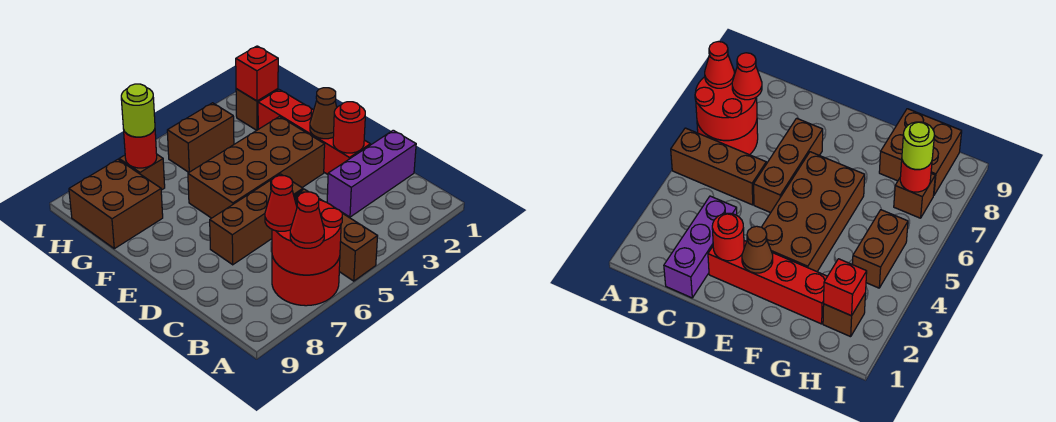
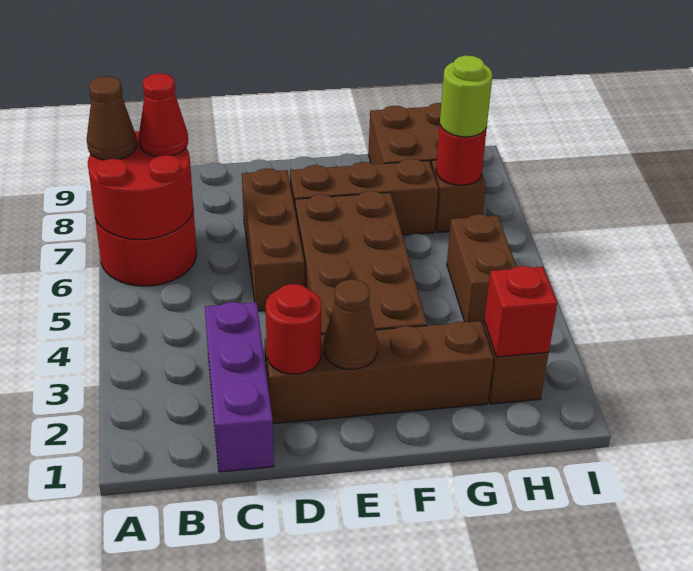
brown 1x3 brick [294,189,378,281] -> brown 1x3 brick moved to [290,159,438,235]
red 1x1 cone [290,192,324,248] -> brown 1x1 cone [87,76,137,160]
red 1x4 brick [258,90,370,174] -> brown 1x4 brick [265,321,493,424]

